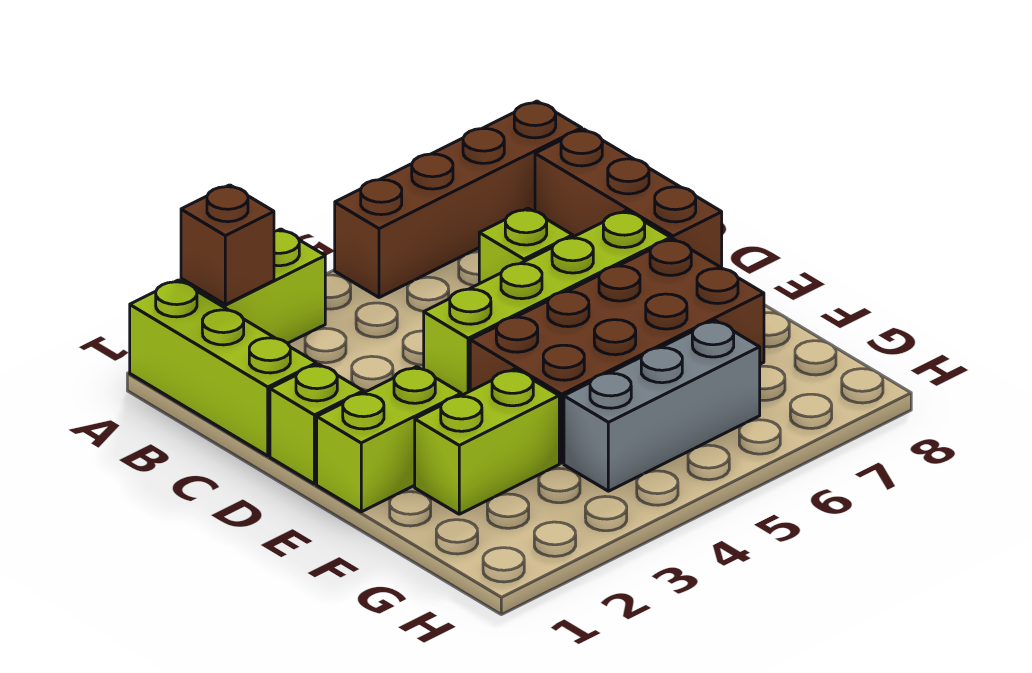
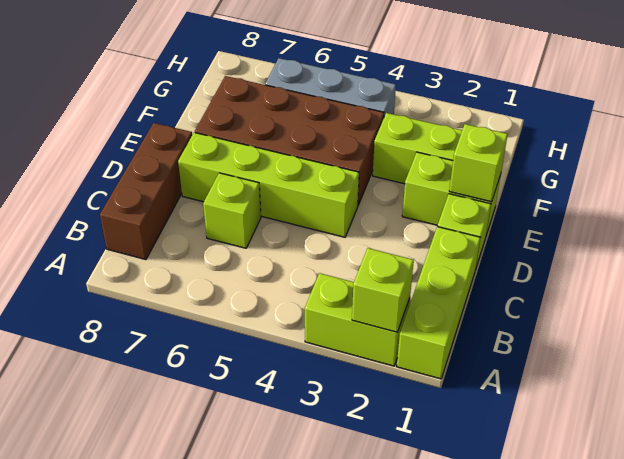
brown 1x1 brick [181,185,274,305] -> lime 1x1 brick [352,248,414,332]
brown 1x4 brick [335,101,582,298] -> none
none -> lime 1x1 brick [449,124,508,202]

